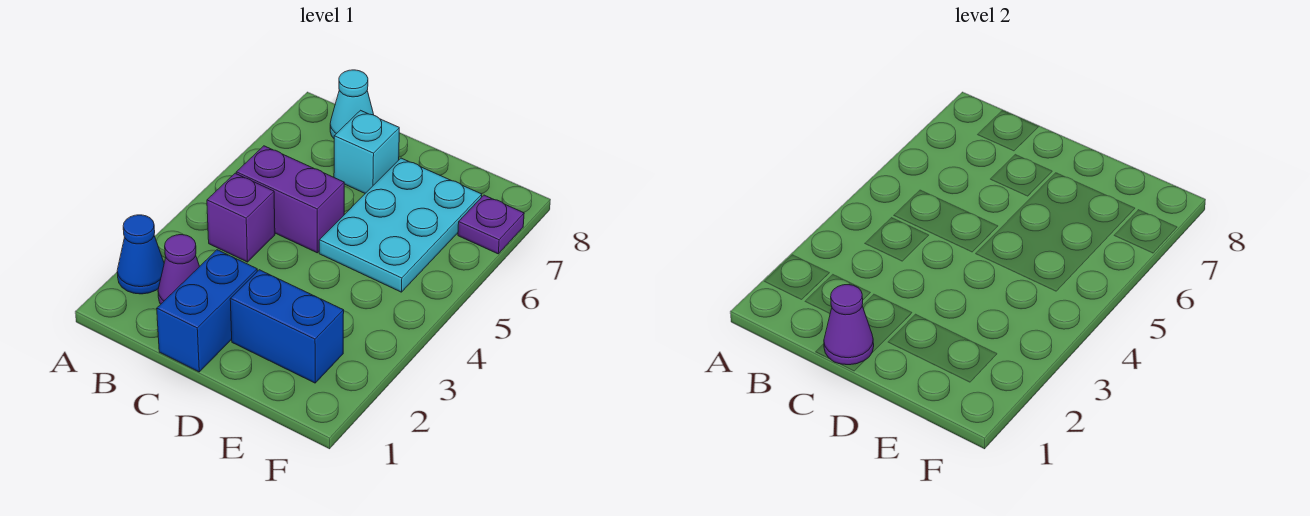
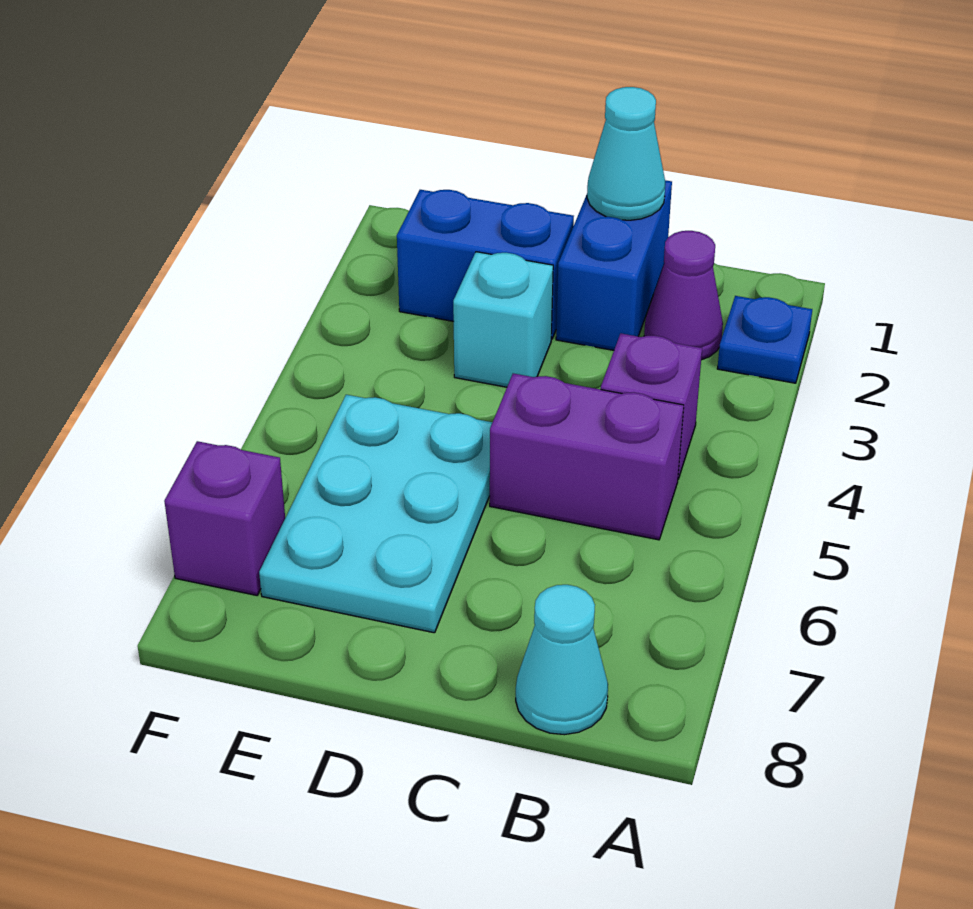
blue 1x1 cone [117,215,164,294] -> blue 1x1 plate [717,296,812,383]
purple 1x1 cone [824,285,874,365] -> cyan 1x1 cone [587,87,665,220]
cyan 1x1 brick [334,110,399,193] -> cyan 1x1 brick moved to [453,252,553,387]
purple 1x1 plate [458,195,524,254] -> purple 1x1 brick [164,441,285,595]

